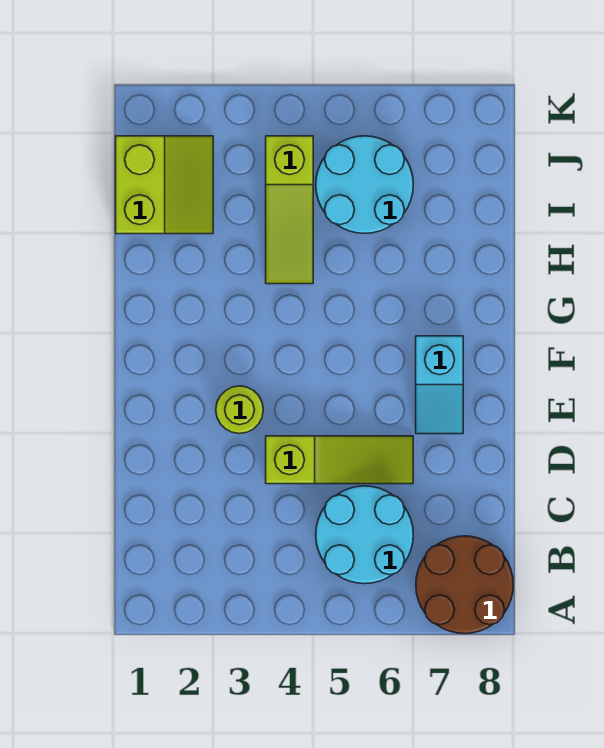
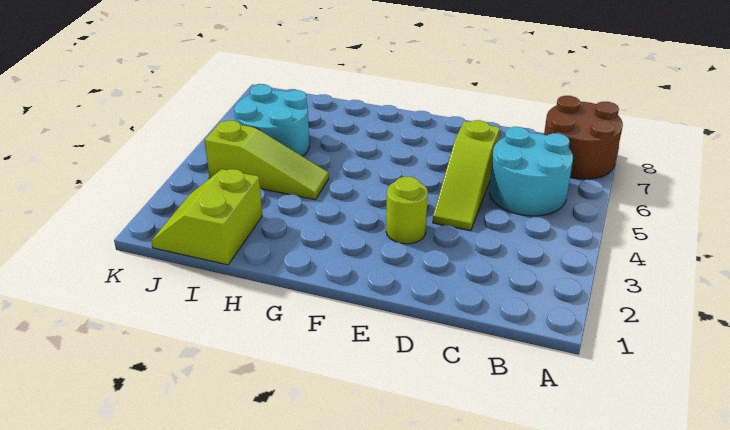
lime 1x3 slope [266,436,413,484] -> lime 1x3 slope turned to [433,120,500,231]
cyan 1x2 slope [416,336,463,434] -> none
lime 2x2 slope [116,136,213,234] -> lime 2x2 slope turned to [151,169,262,265]

